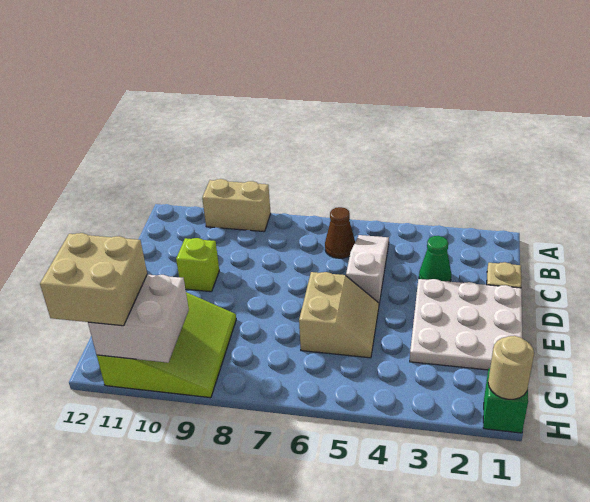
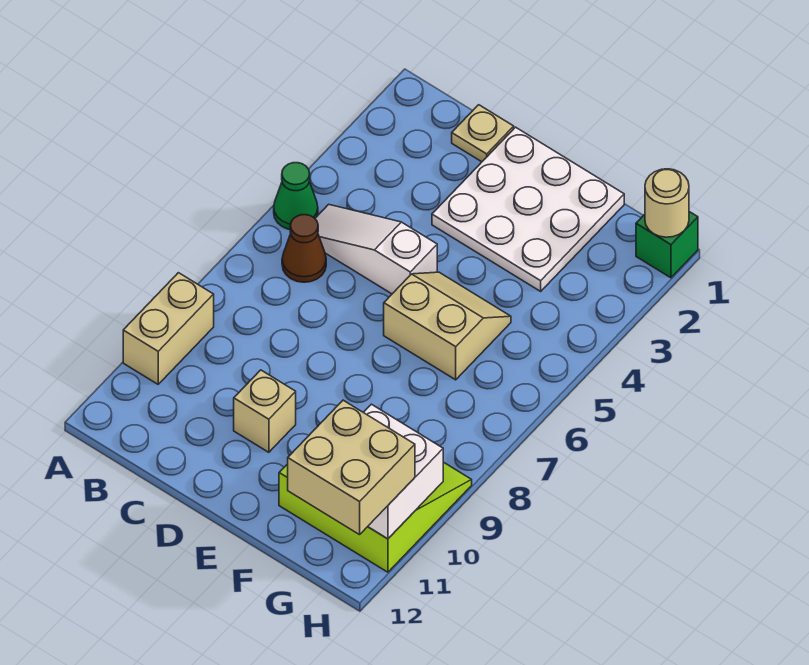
green 1x1 cone [419,236,451,282] -> green 1x1 cone moved to [274,163,318,230]
lime 1x1 brick [176,238,219,292] -> tan 1x1 brick [234,370,296,452]

